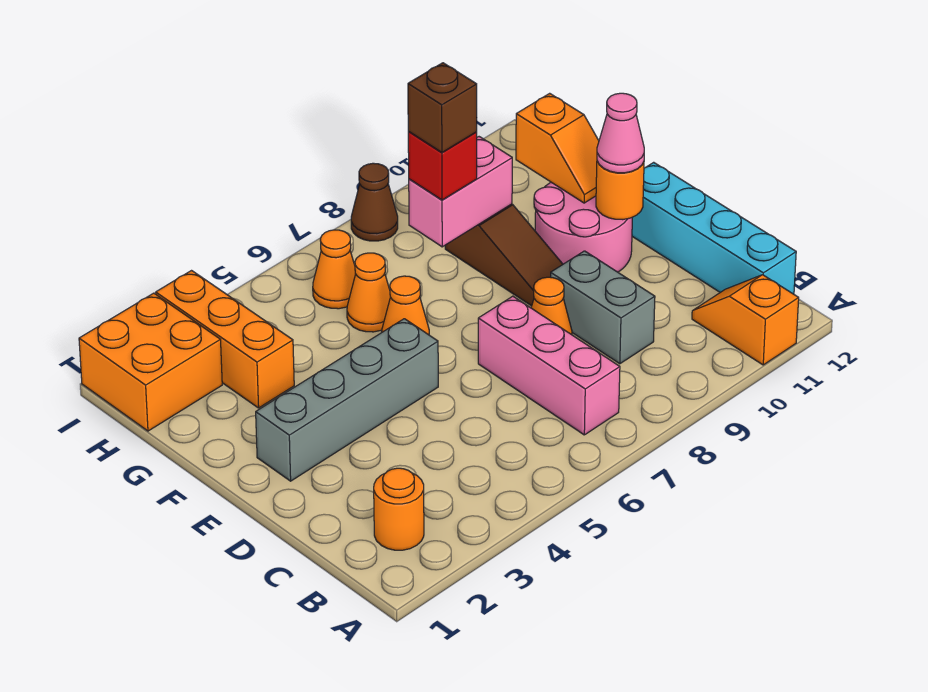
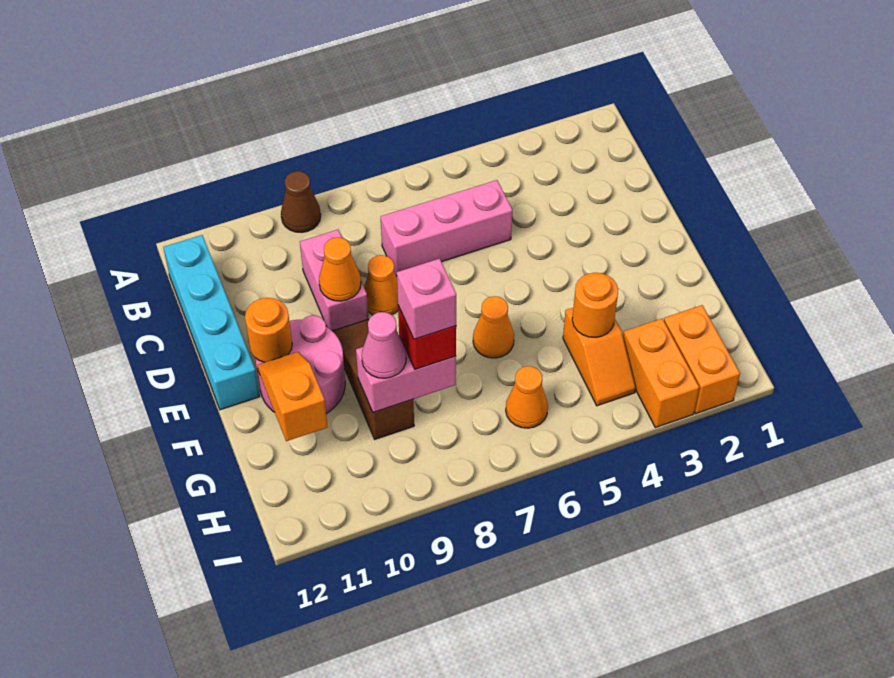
orange 1x2 slope [692,275,799,365] -> orange 1x2 slope moved to [563,308,636,406]
orange 1x1 round brick [374,468,424,550] -> orange 1x1 round brick moved to [572,273,618,337]
pink 1x3 brick [478,296,620,435] -> pink 1x3 brick turned to [381,180,512,276]
grey 1x2 brick [551,251,655,364] -> pink 1x2 brick [300,230,368,331]
grey 1x4 brick [256,319,438,481] -> none
pink 1x1 cone [597,93,644,173] -> pink 1x1 cone moved to [362,312,406,378]
orange 1x3 brick [156,271,294,408] -> orange 1x2 brick [623,319,699,427]
orange 1x1 cone [347,253,390,332] -> orange 1x1 cone moved to [319,237,361,301]
brown 1x1 brick [408,63,477,152] -> pink 1x1 brick [397,259,456,339]
orange 2x2 brick [79,293,222,431] -> orange 1x2 brick [664,305,740,413]
brown 1x1 cone [351,163,398,241] -> brown 1x1 cone moved to [281,171,321,233]

